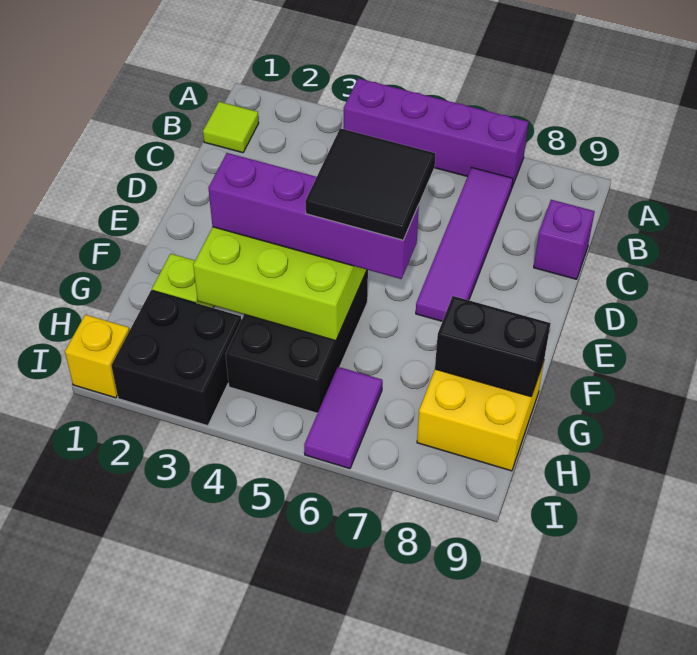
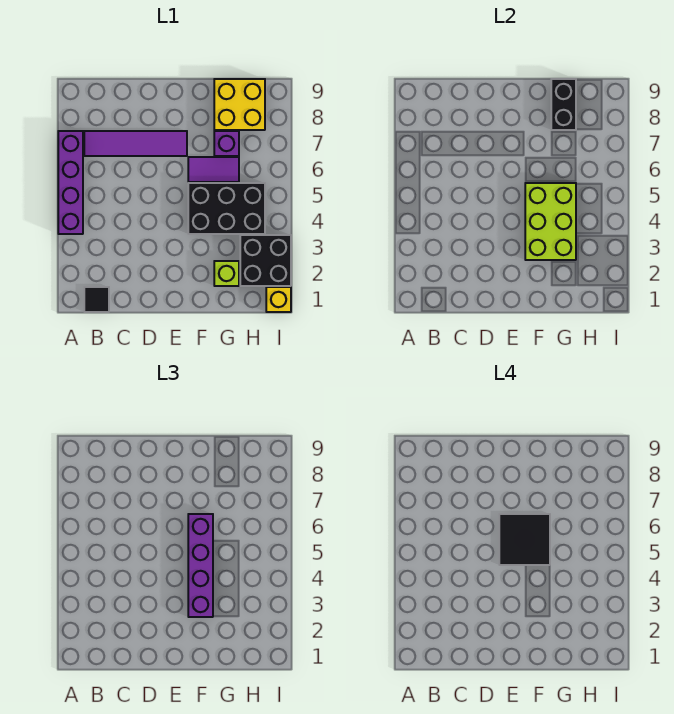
lime 1x1 tile [203,102,259,153] -> black 1x1 tile [84,287,109,312]
purple 1x1 brick [534,200,595,279] -> purple 1x1 brick moved to [214,131,239,156]
purple 1x2 tile [304,367,382,469] -> purple 1x2 tile moved to [188,157,239,182]

